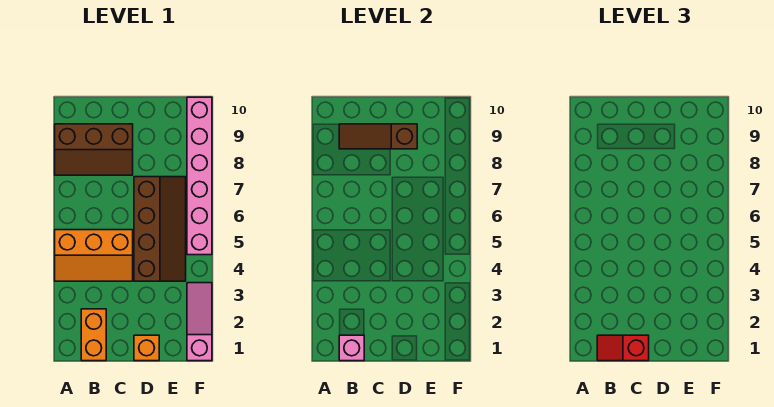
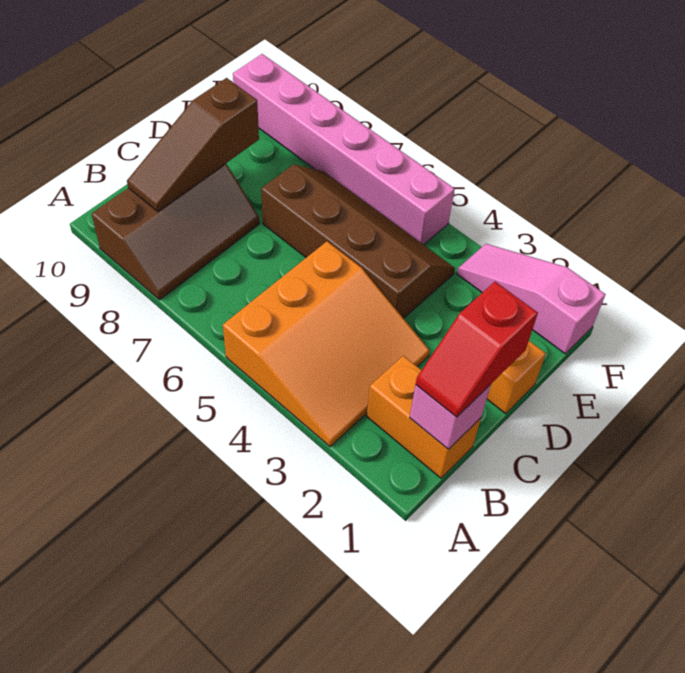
orange 2x3 slope [55,230,133,281] -> orange 3x3 slope [223,241,430,447]

